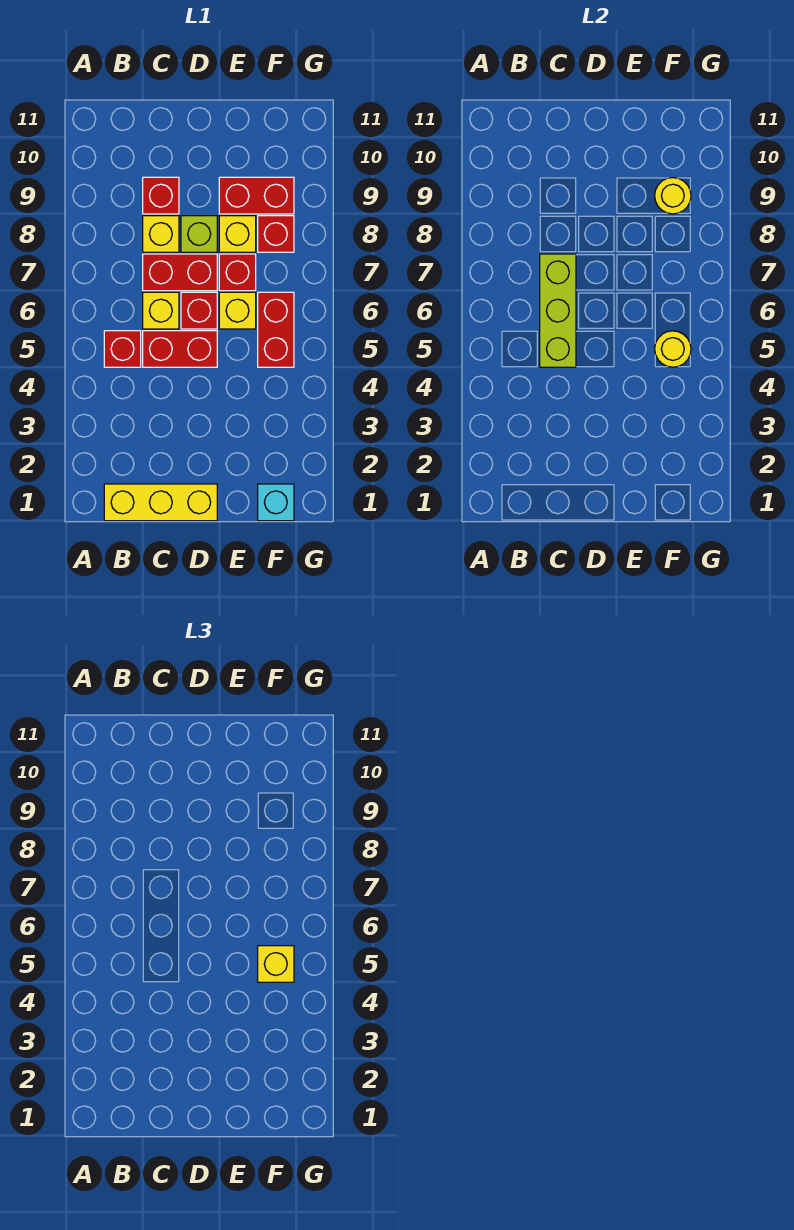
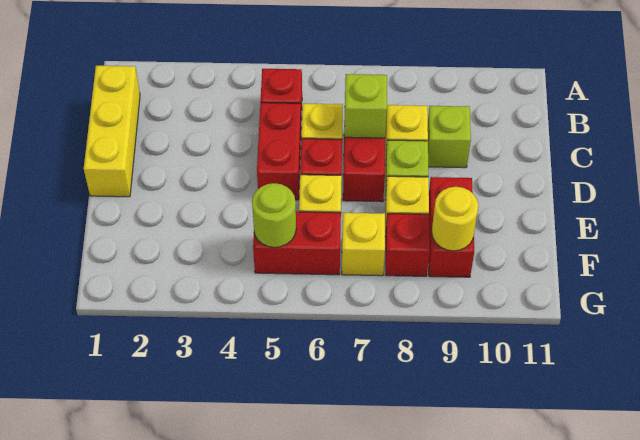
lime 1x3 brick [540,254,576,367] -> lime 1x1 brick [344,74,387,138]
red 1x1 brick [143,177,179,214] -> lime 1x1 brick [428,106,471,168]
red 1x1 brick [219,254,256,291] -> none
cyan 1x1 brick [258,484,294,521] -> none
yellow 1x1 round brick [655,331,691,367] -> lime 1x1 round brick [252,183,296,248]
yellow 1x1 brick [258,946,294,982] -> yellow 1x1 brick moved to [342,213,385,276]

